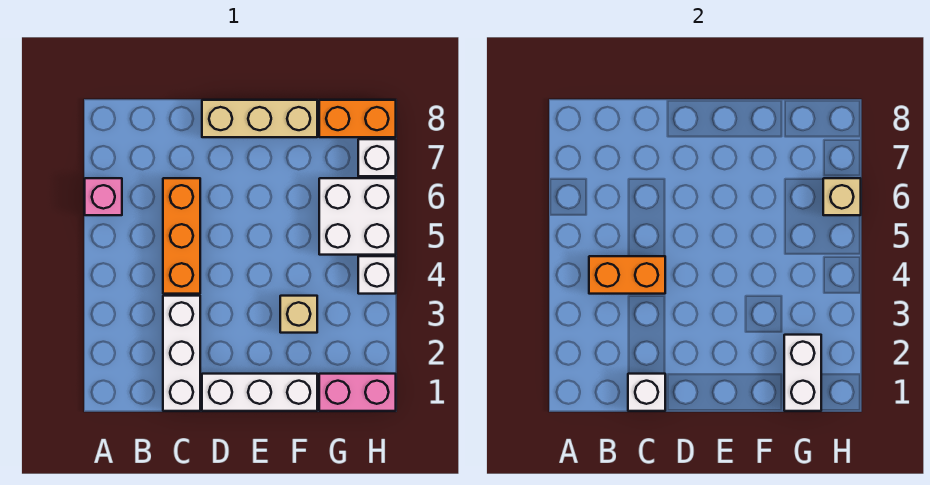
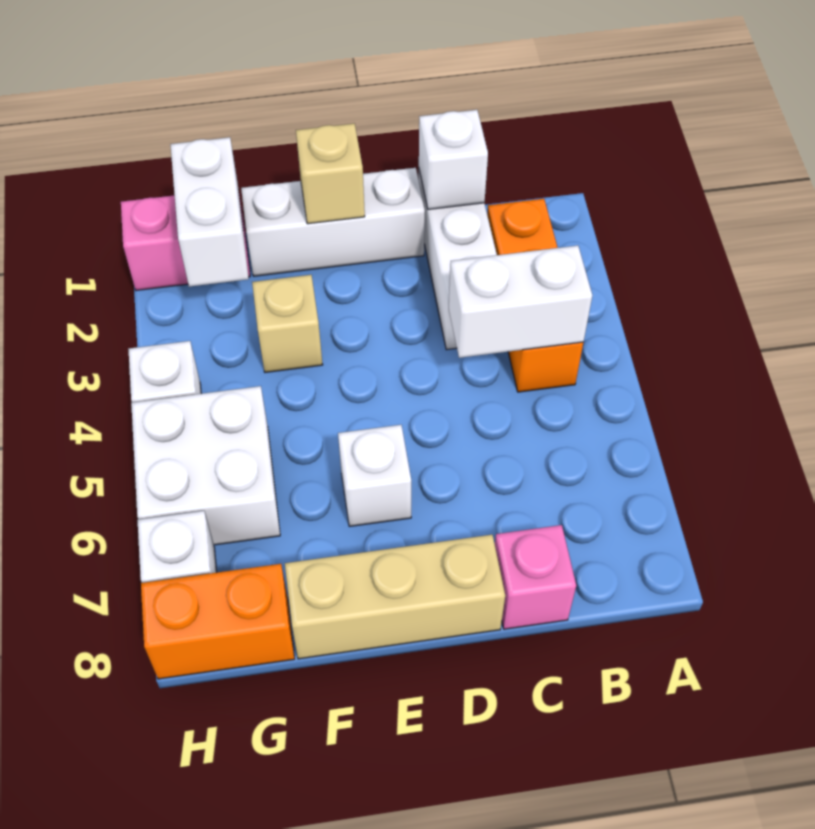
pink 1x1 brick [85,178,122,215] -> pink 1x1 brick moved to [495,525,576,629]
orange 1x2 brick [589,256,665,294] -> white 1x2 brick [449,245,592,358]
orange 1x3 brick [163,178,200,294] -> orange 1x3 brick moved to [487,199,583,392]
none -> white 1x1 brick [338,425,411,526]
tan 1x1 brick [823,178,861,215] -> tan 1x1 brick moved to [296,123,365,224]

